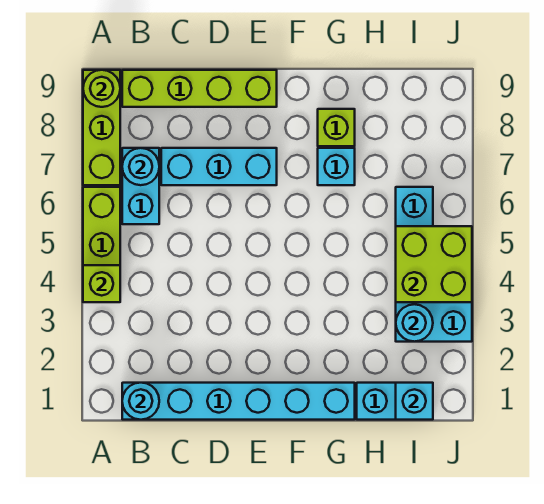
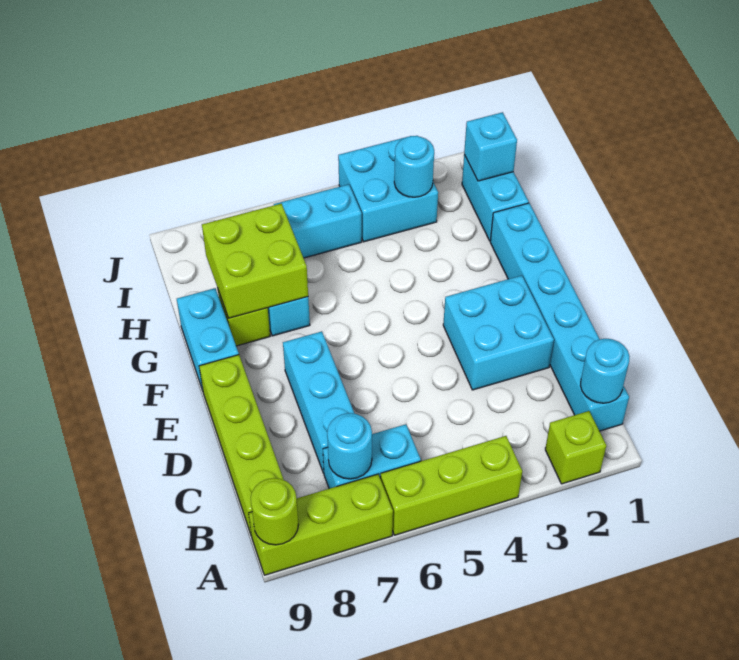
lime 1x1 brick [83,265,120,302] -> lime 1x1 brick moved to [545,411,606,484]
none -> cyan 2x2 brick [443,275,554,390]
none -> cyan 1x2 brick [177,288,239,390]
lime 2x2 brick [396,226,472,302] -> lime 2x2 brick moved to [202,204,308,318]

